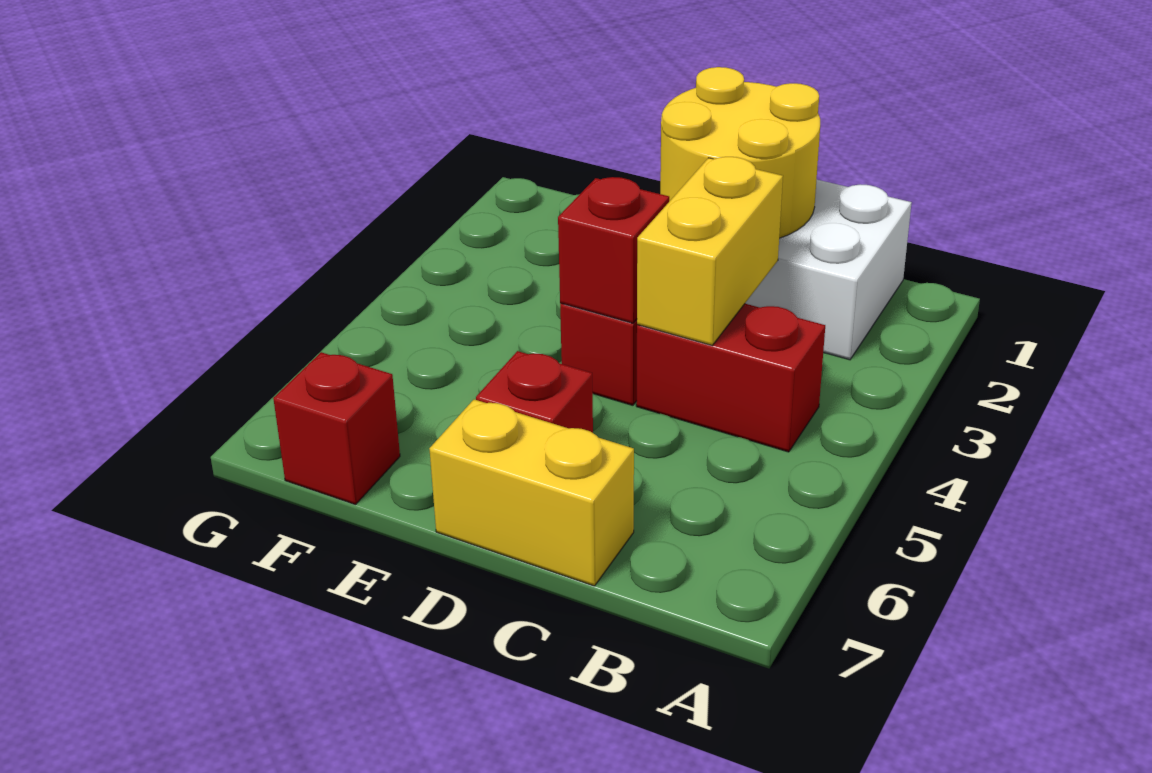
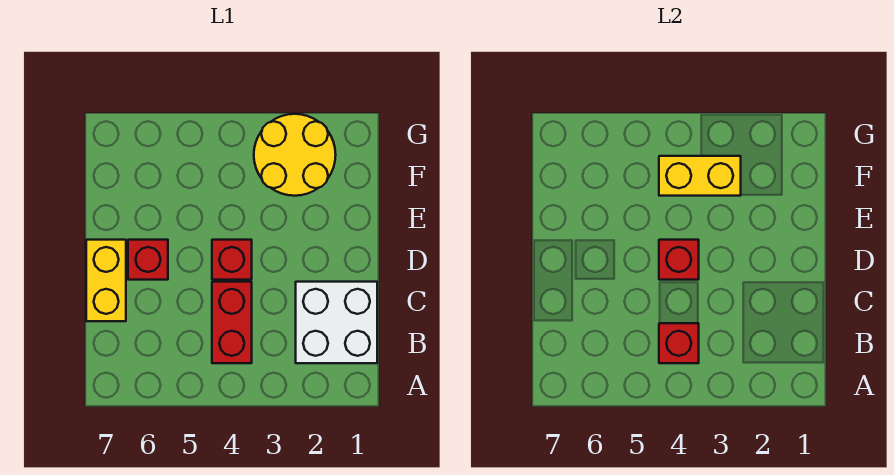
yellow 2x2 round brick [660,67,820,238] -> yellow 2x2 round brick moved to [254,114,336,196]
yellow 1x2 brick [637,157,783,345] -> yellow 1x2 brick moved to [659,156,741,196]
red 1x1 brick [273,352,400,505] -> red 1x1 brick moved to [659,323,699,363]

